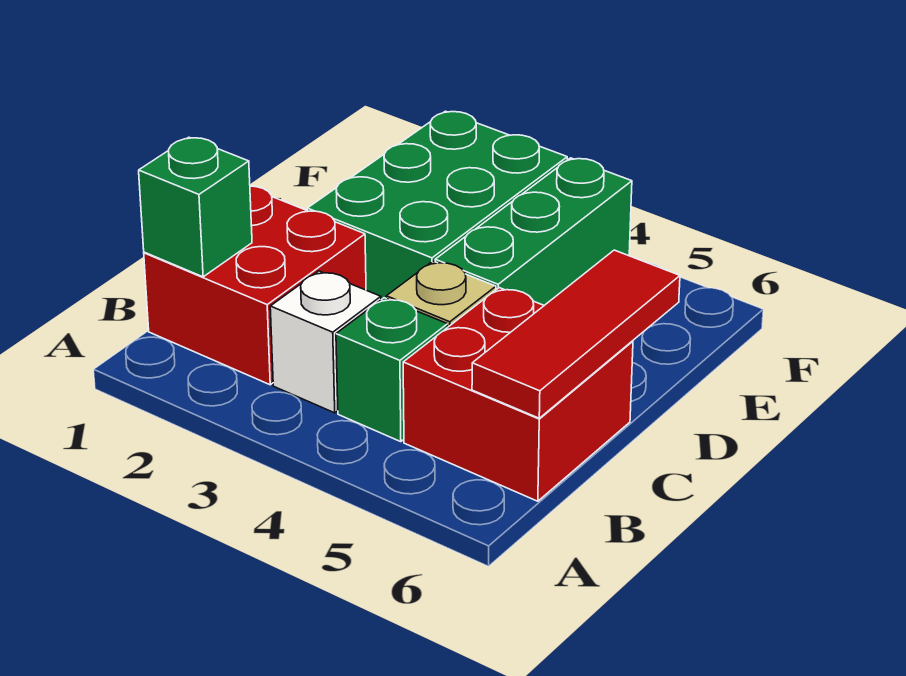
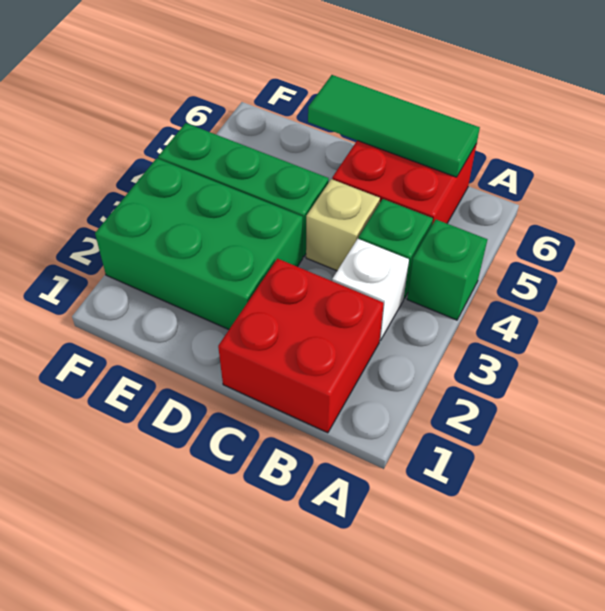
green 1x1 brick [139,137,252,277] -> green 1x1 brick moved to [407,220,487,320]
red 1x3 tile [472,250,680,418] -> green 1x3 tile [308,75,480,177]

